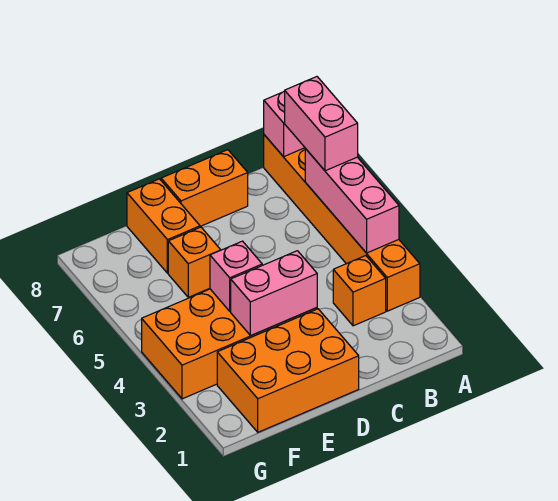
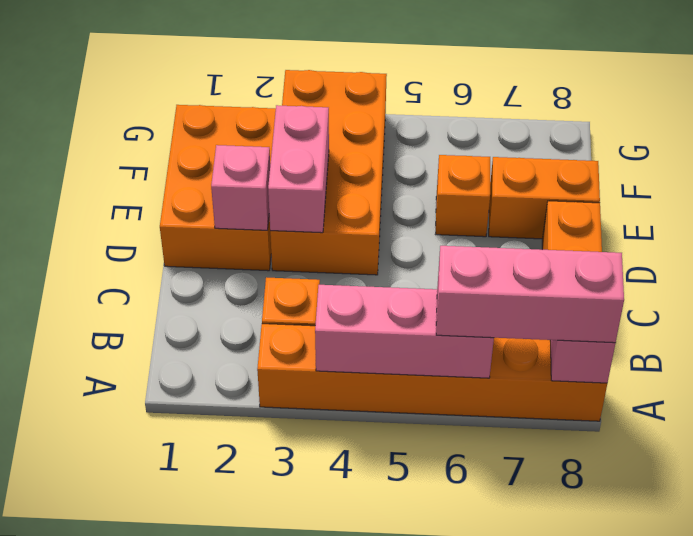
pink 1x2 brick [285,77,358,171] -> pink 1x3 brick [436,246,624,343]
pink 1x1 brick [210,241,262,311] -> pink 1x1 brick moved to [211,145,270,230]

